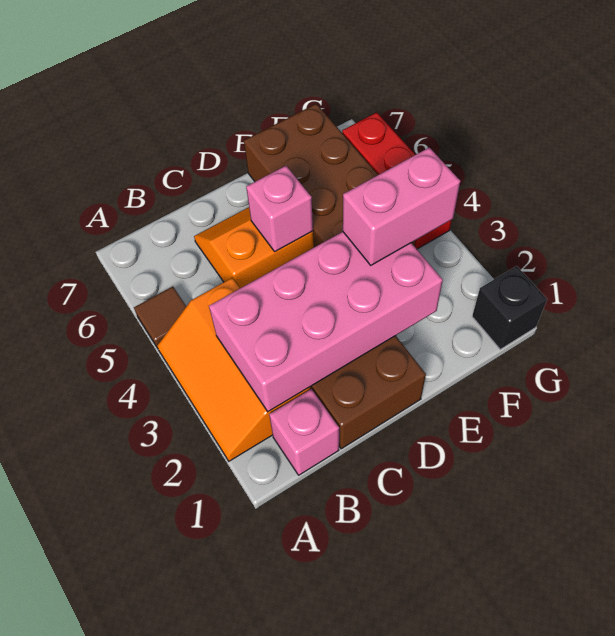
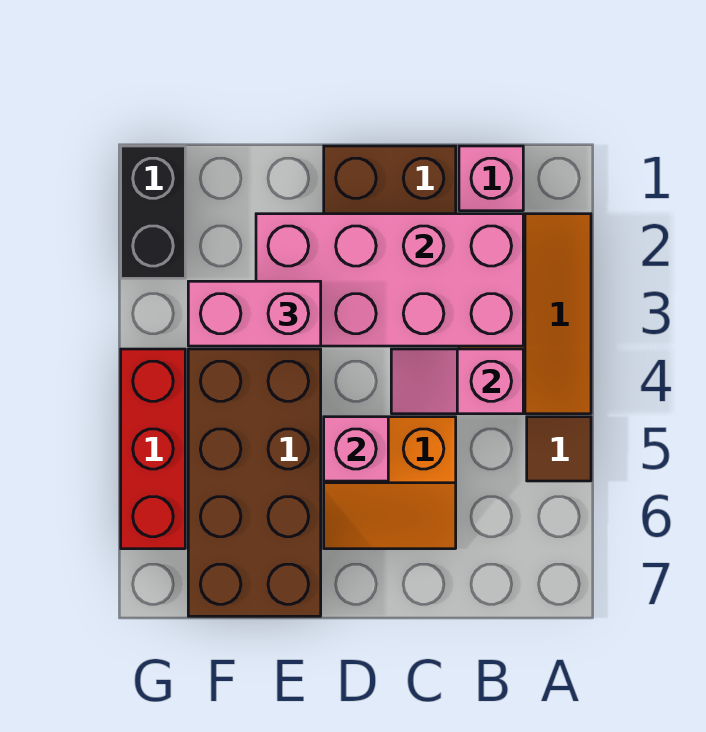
none -> pink 1x2 slope [391,349,523,414]
black 1x1 brick [472,266,547,349] -> black 1x2 brick [121,146,185,278]

